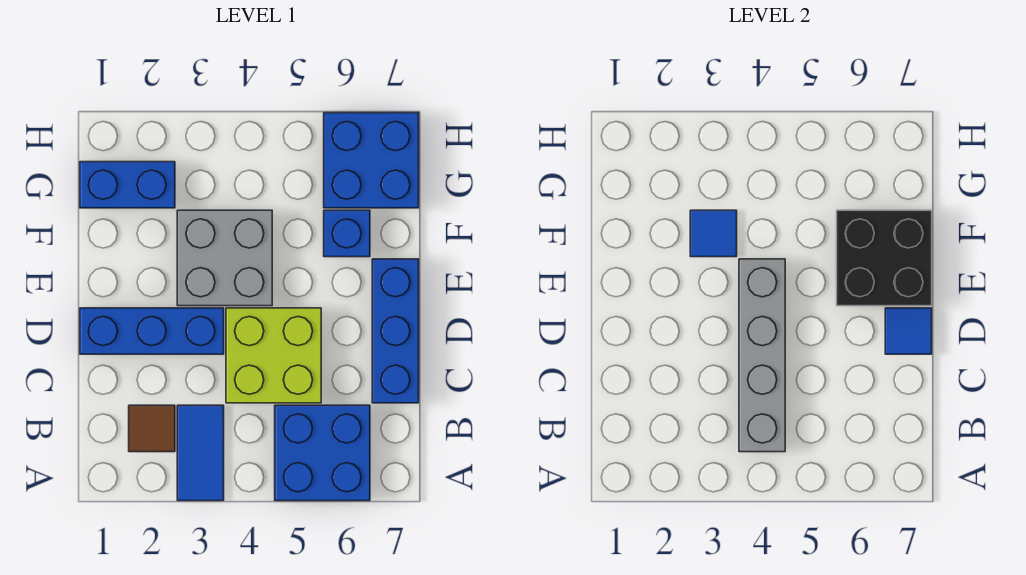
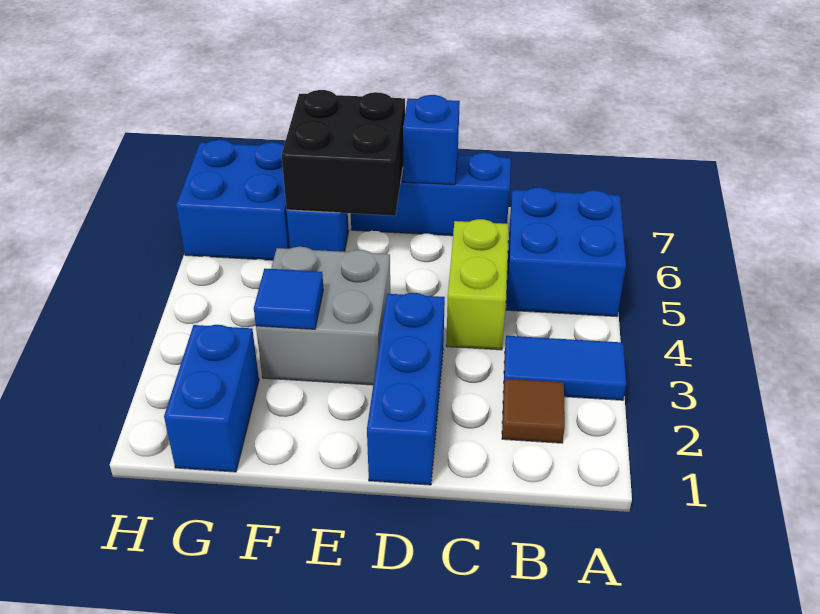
grey 1x4 brick [739,259,785,452] -> none
lime 2x2 brick [226,308,321,403] -> lime 1x2 brick [446,219,508,350]
blue 1x1 tile [885,308,932,354] -> blue 1x1 brick [403,95,460,185]

